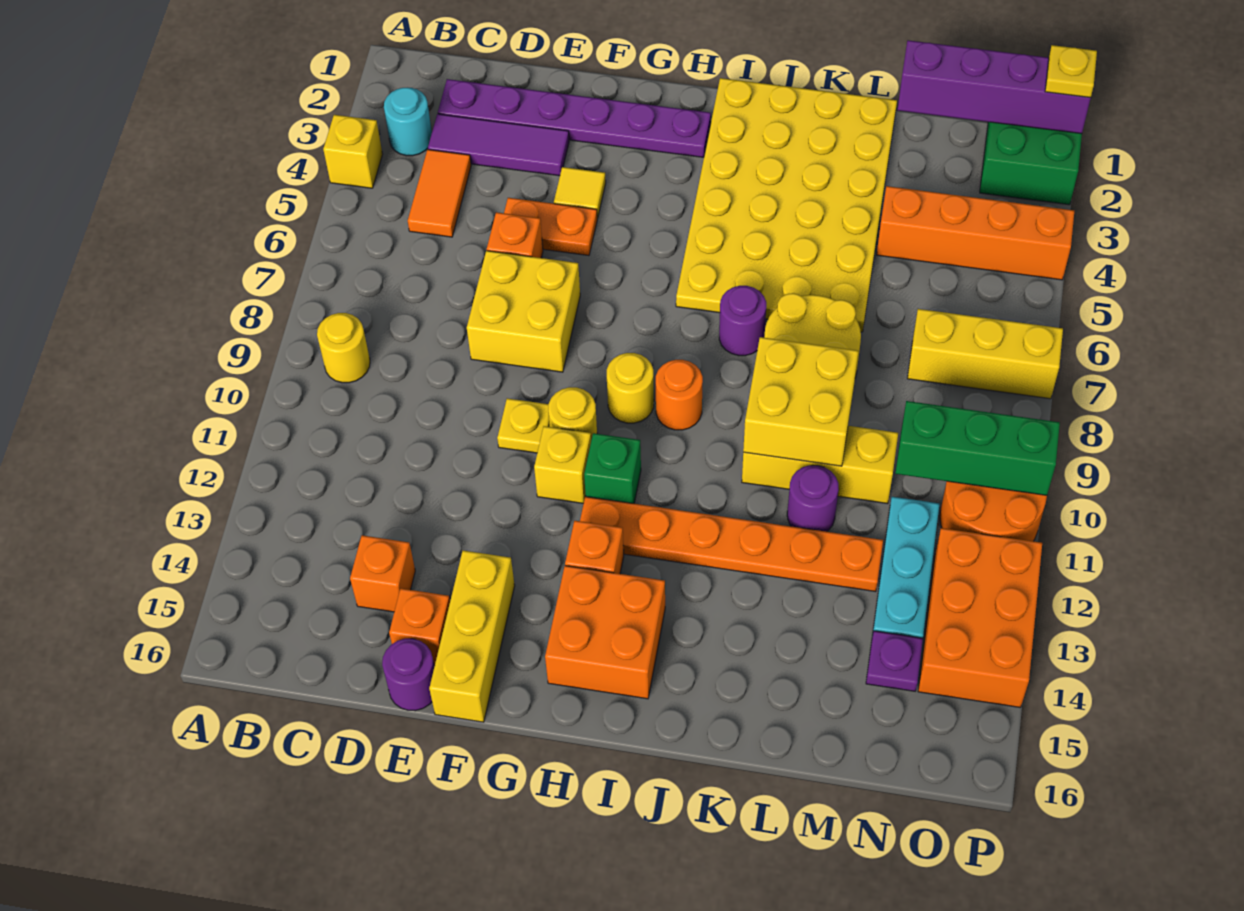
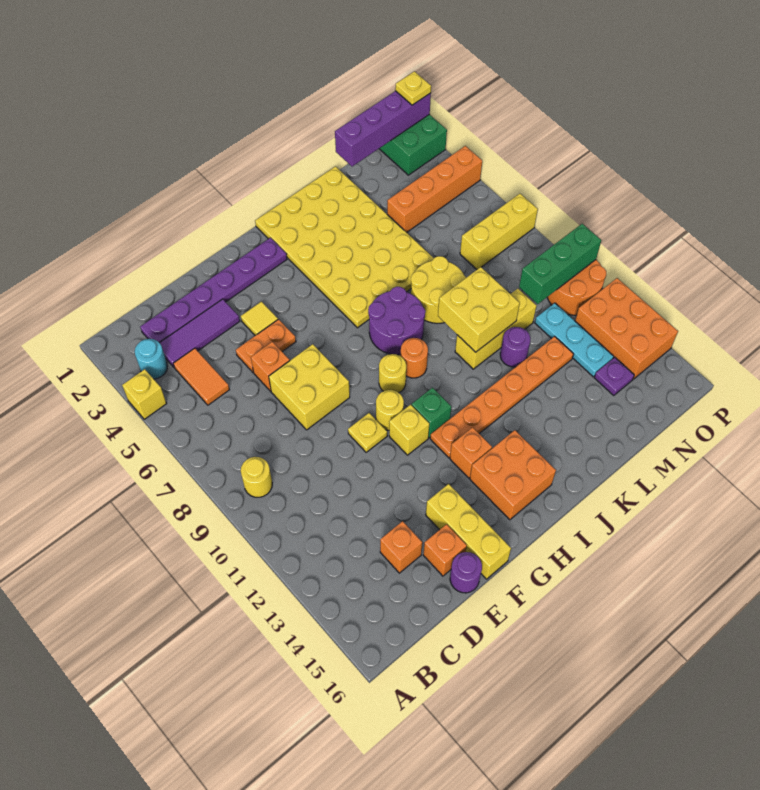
purple 1x1 round brick [719,286,766,356] -> purple 2x2 round brick [368,287,425,355]

